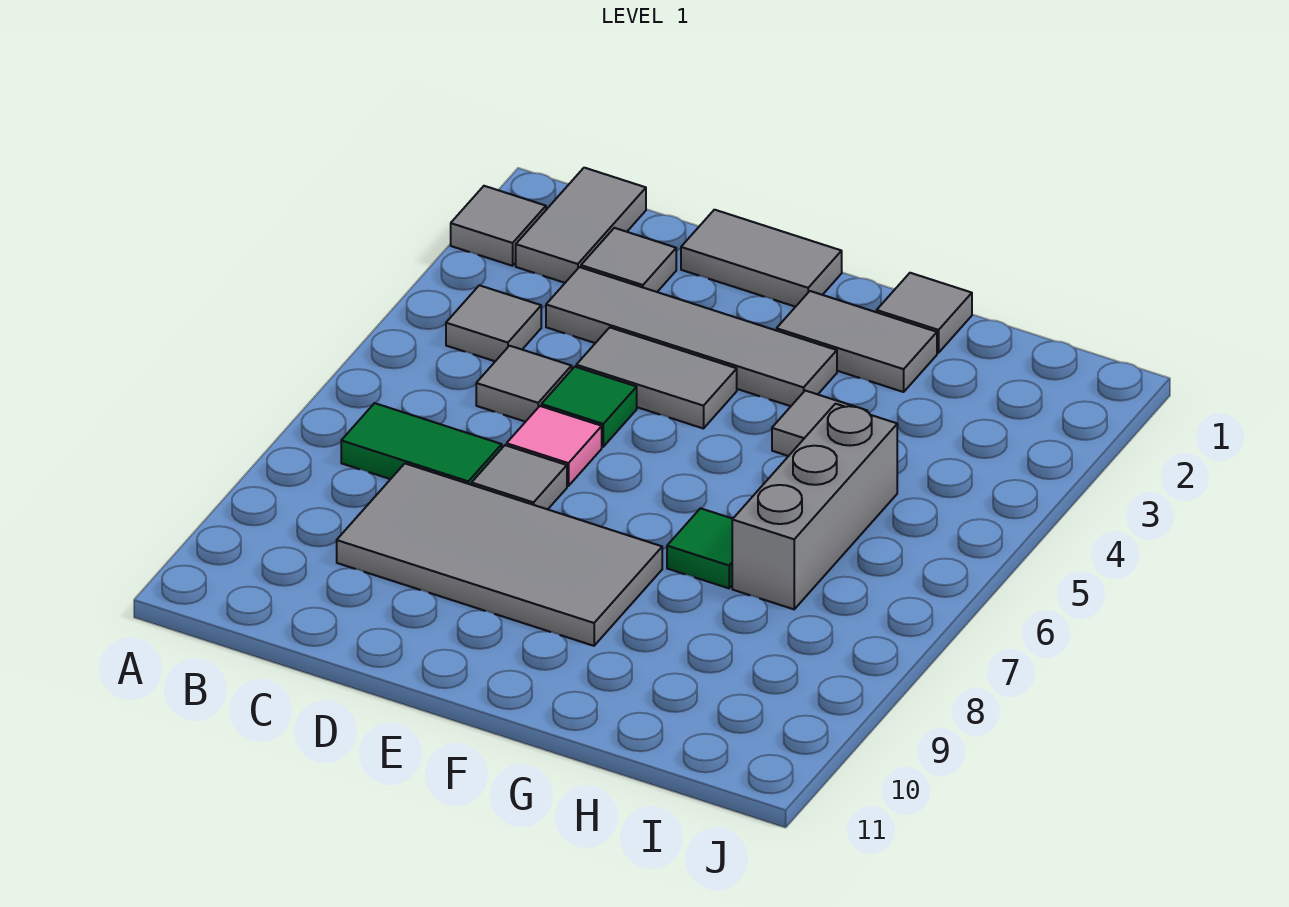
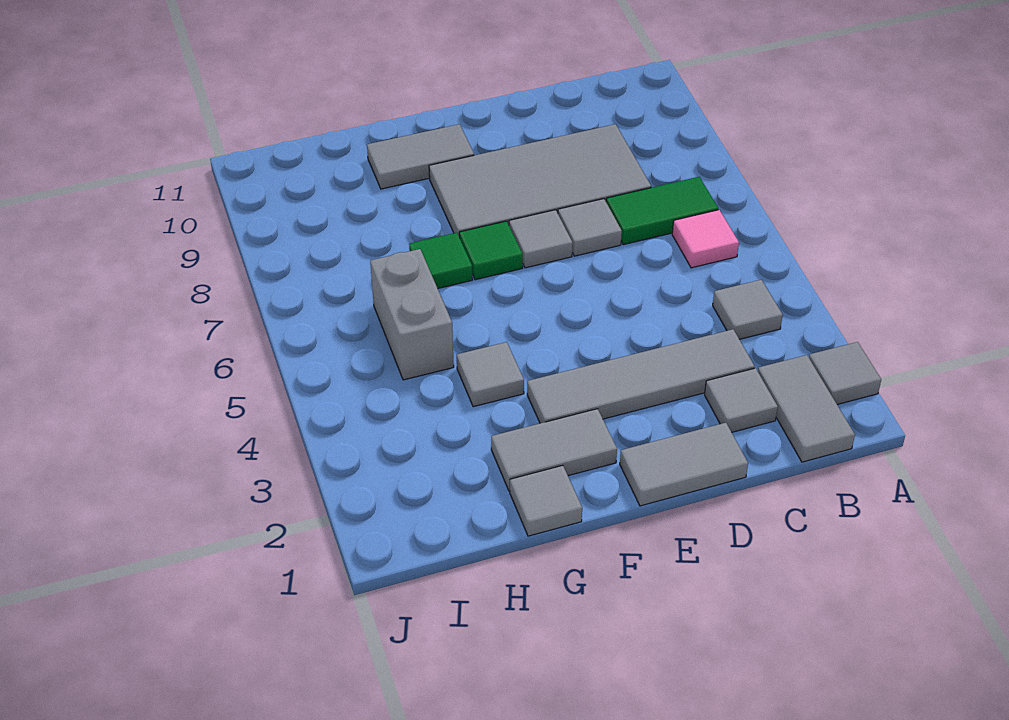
grey 1x1 tile [476,346,572,422] -> grey 1x1 tile moved to [509,210,573,268]
grey 1x2 tile [576,327,737,429] -> grey 1x2 tile moved to [367,124,474,189]
green 1x1 tile [541,367,637,447] -> green 1x1 tile moved to [459,221,523,280]
pink 1x1 tile [507,406,602,486] -> pink 1x1 tile moved to [672,210,739,268]
grey 1x3 brick [732,404,897,609] -> grey 1x2 brick [370,249,454,380]

